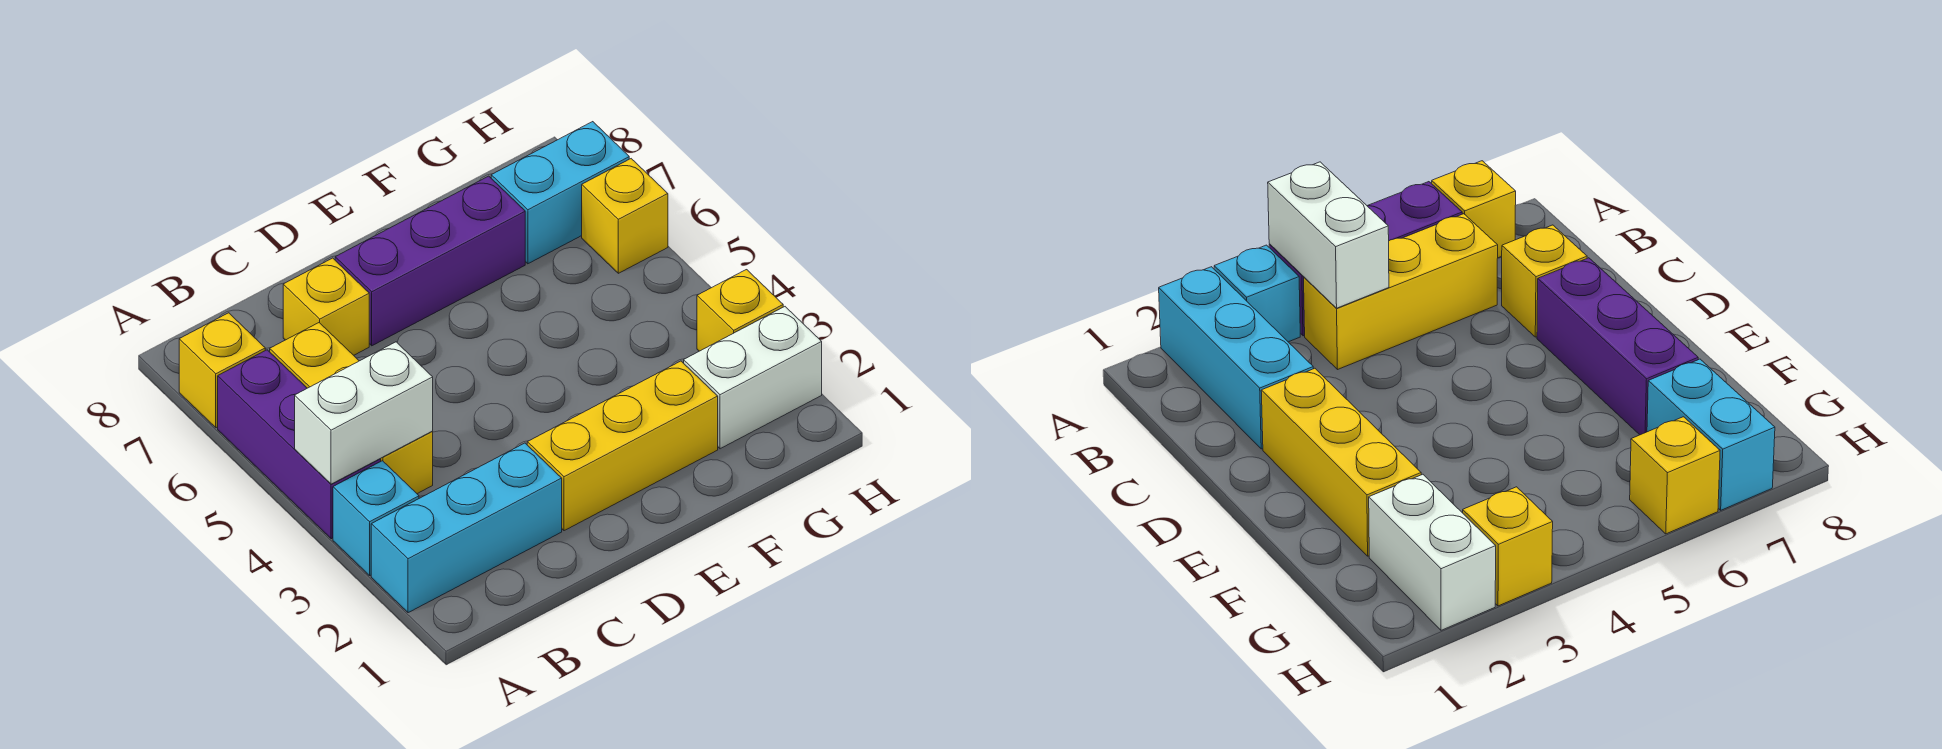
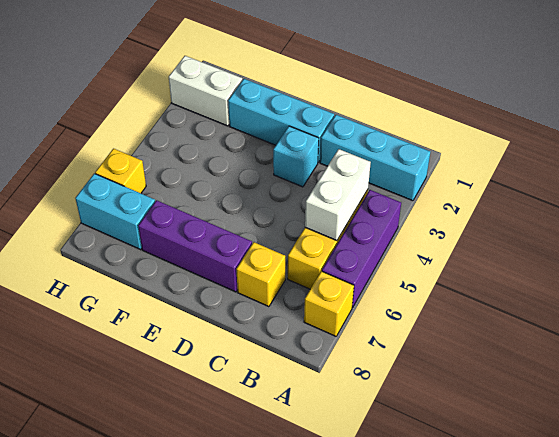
cyan 1x1 brick [333,461,419,576] -> cyan 1x1 brick moved to [273,126,319,187]
white 1x2 brick [295,342,433,484] -> white 1x2 brick turned to [305,149,371,241]
yellow 1x3 brick [527,361,718,531] -> cyan 1x3 brick [228,79,334,162]
yellow 1x1 brick [697,270,783,351] -> none

